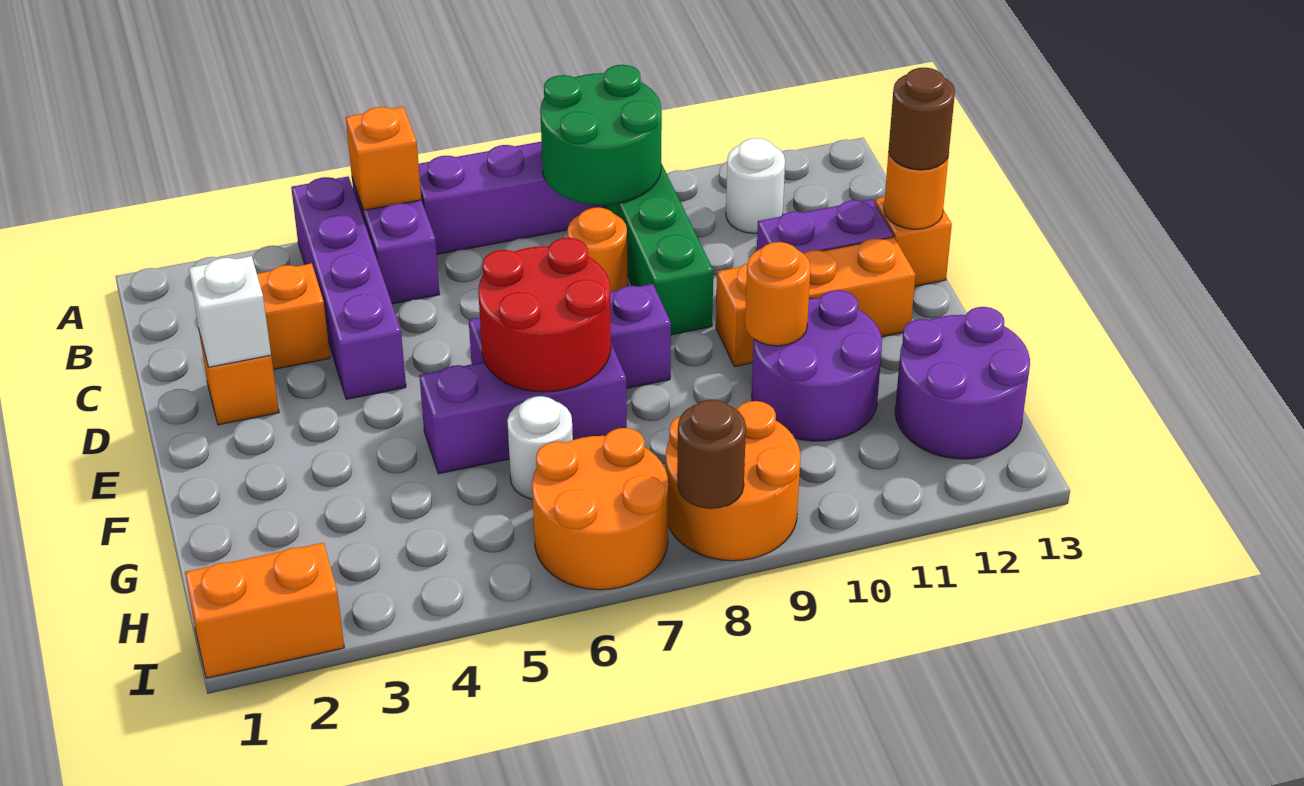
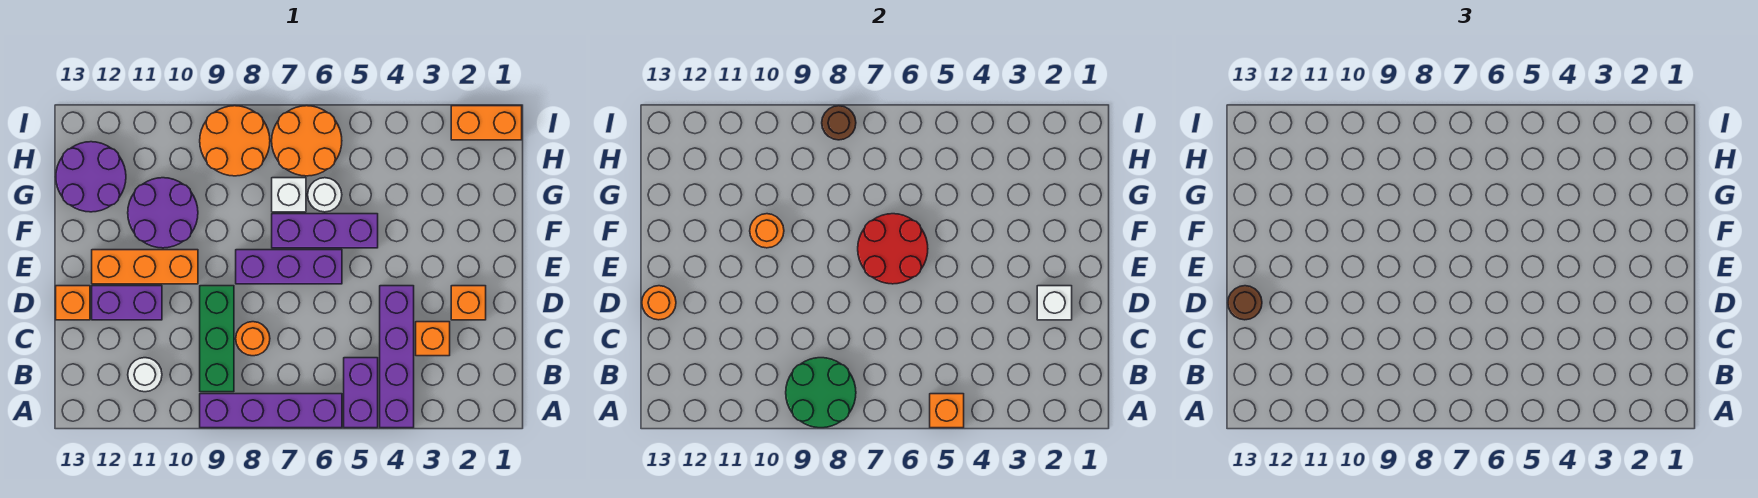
none -> white 1x1 brick [272,178,306,212]

